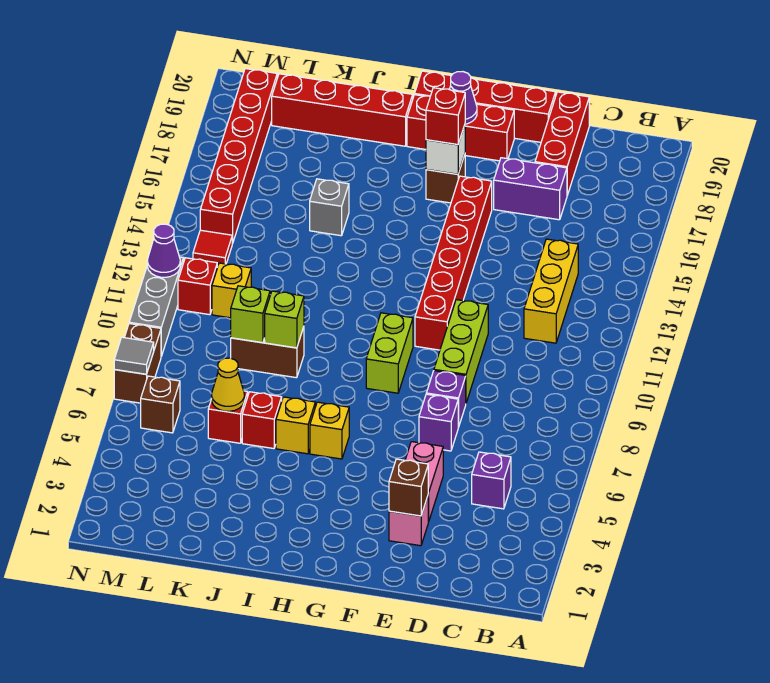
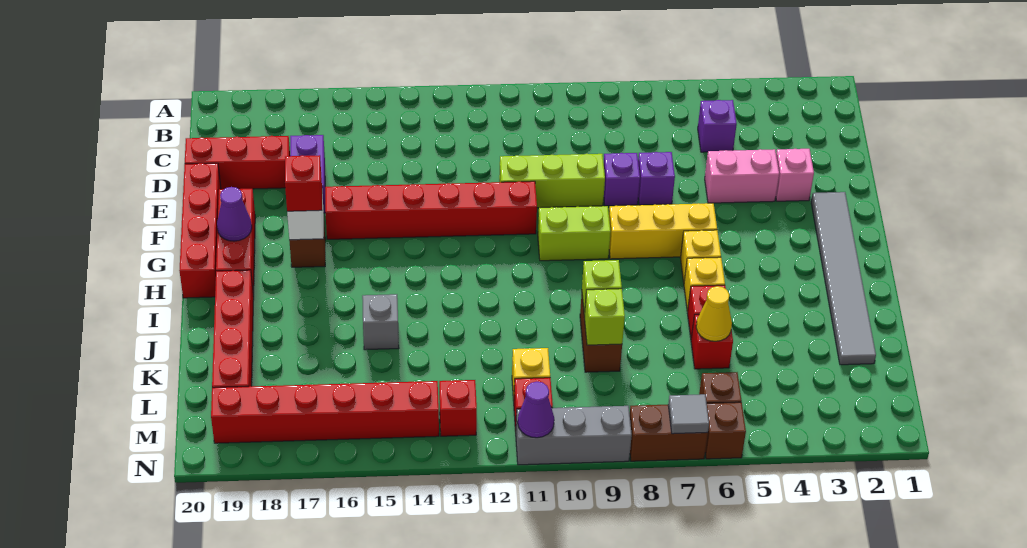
yellow 1x3 brick [524,239,578,343] -> yellow 1x3 brick moved to [609,203,717,259]
brown 1x1 brick [389,459,428,516] -> brown 1x1 brick moved to [705,402,746,459]
none -> grey 1x6 tile [811,192,876,365]
red 1x1 tile [193,230,232,266] -> red 1x1 brick [439,380,477,436]

